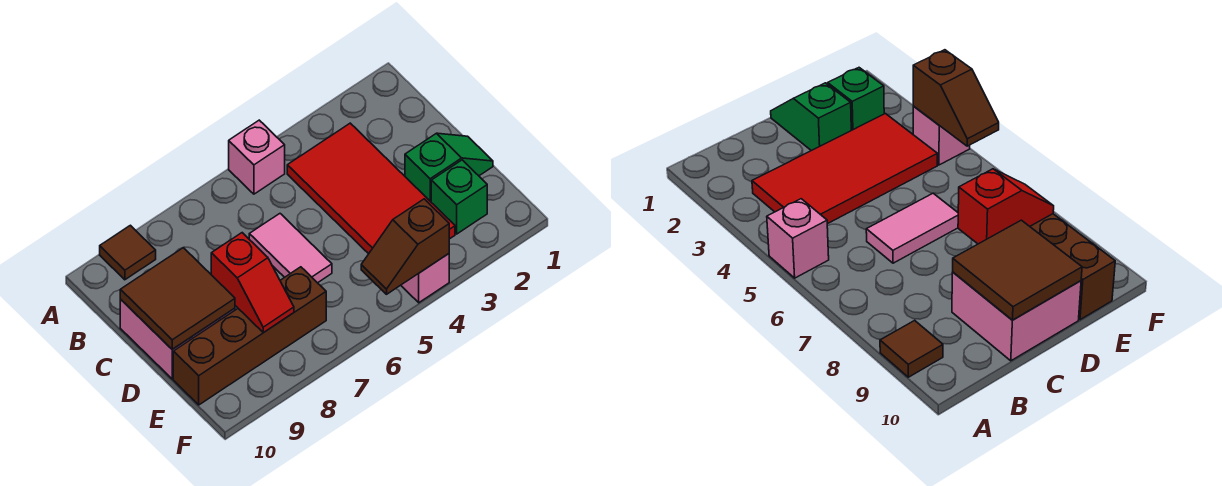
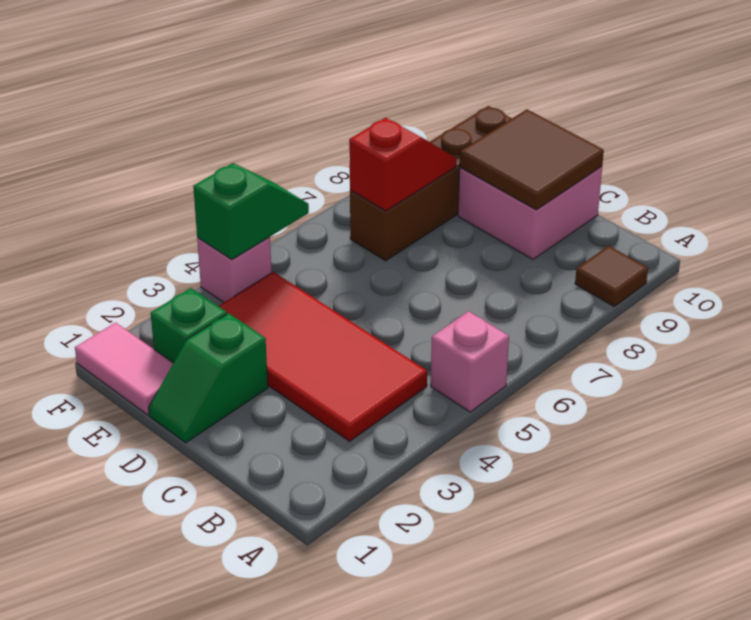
pink 1x2 tile [249,214,332,283] -> pink 1x2 tile moved to [75,322,173,415]
red 1x2 slope [211,233,294,333] -> red 1x2 slope turned to [349,118,456,211]
brown 1x2 slope [361,199,449,294] -> green 1x2 slope [193,163,309,260]

